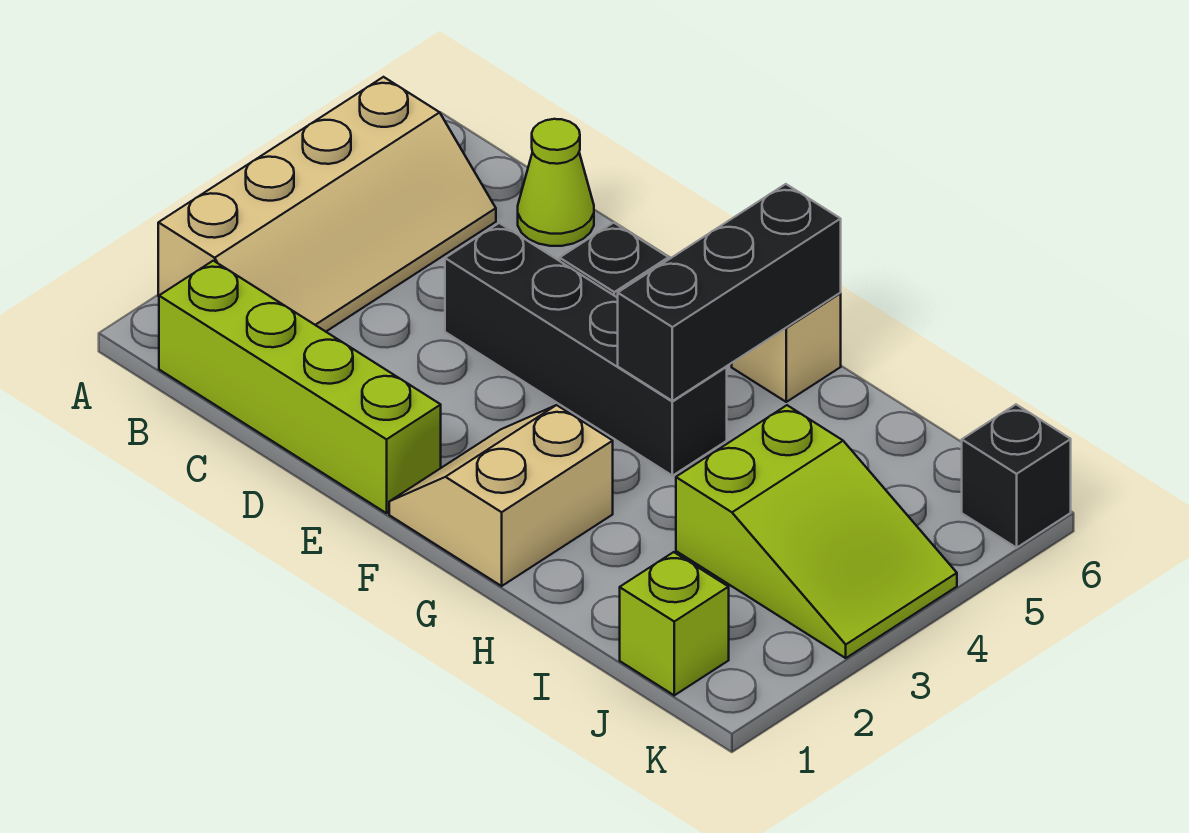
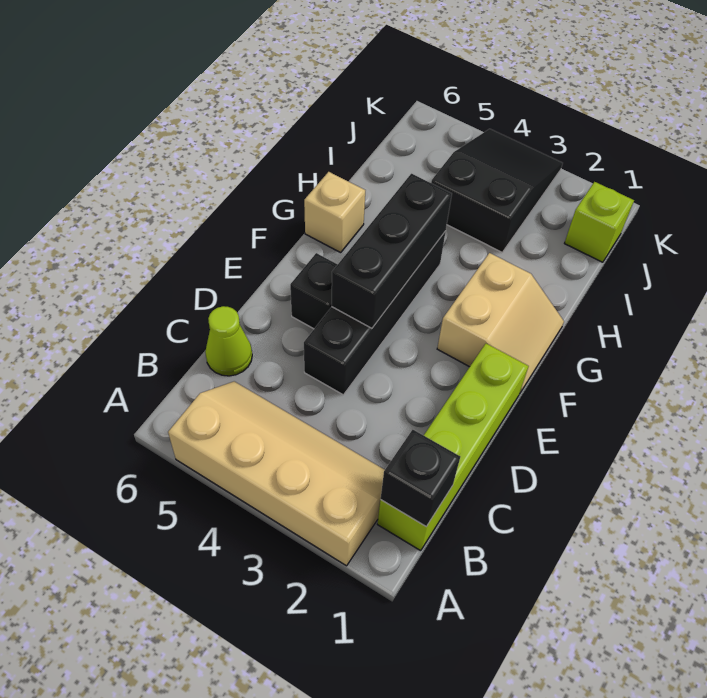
tan 2x2 slope [389,405,613,586] -> tan 2x2 slope turned to [437,253,564,394]
black 1x3 brick [618,184,841,401] -> black 1x3 brick turned to [332,174,452,328]
lime 2x3 slope [676,405,957,658] -> black 2x3 slope [431,129,563,252]
black 1x1 brick [962,405,1071,548] -> black 1x1 brick moved to [381,430,460,526]

